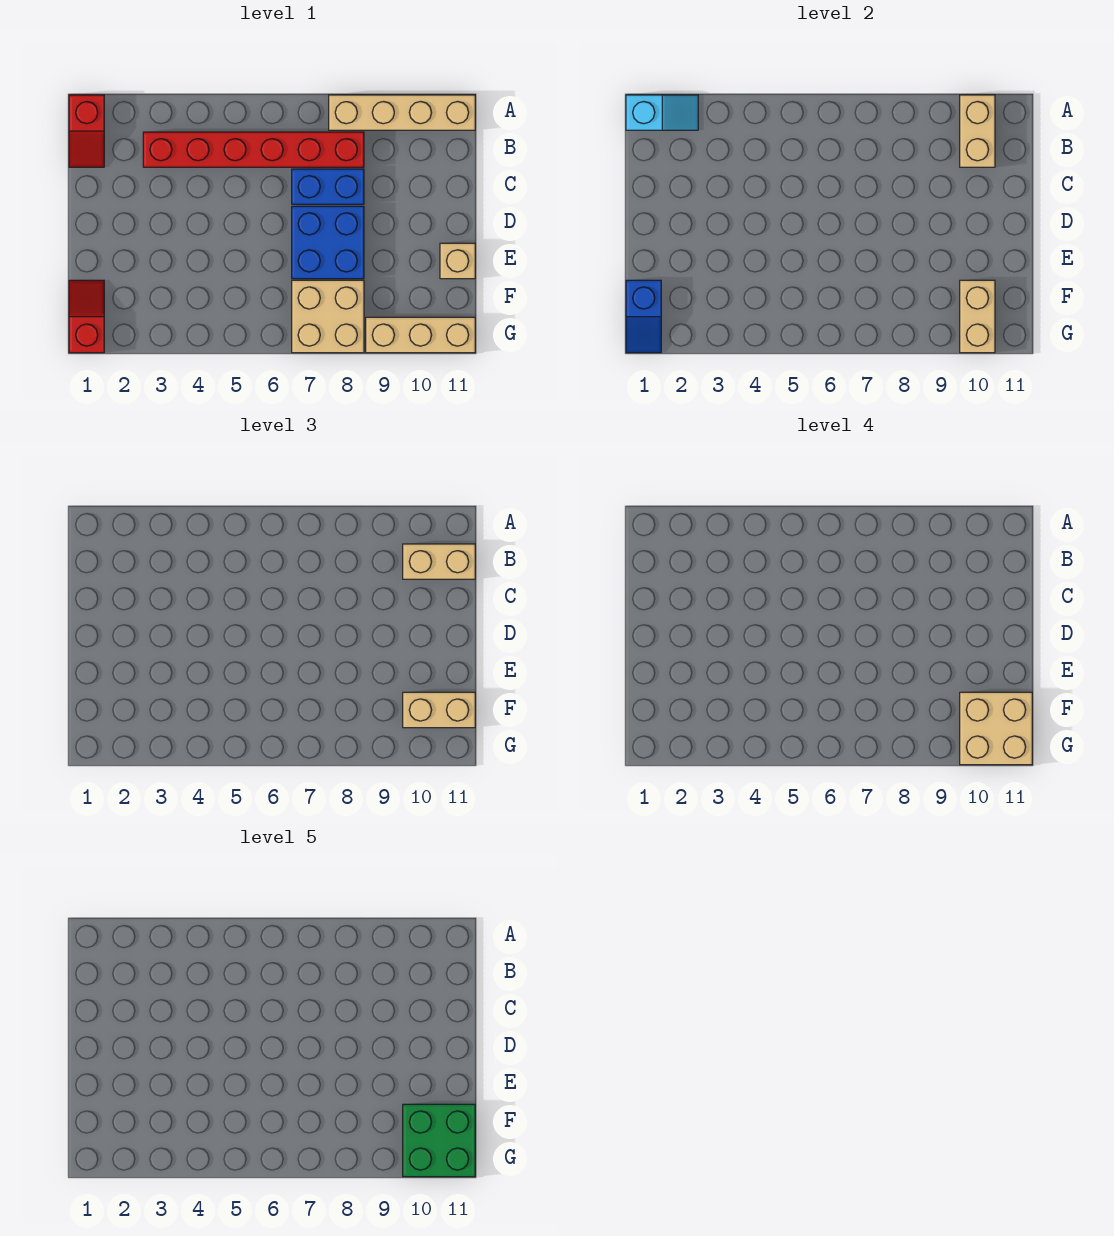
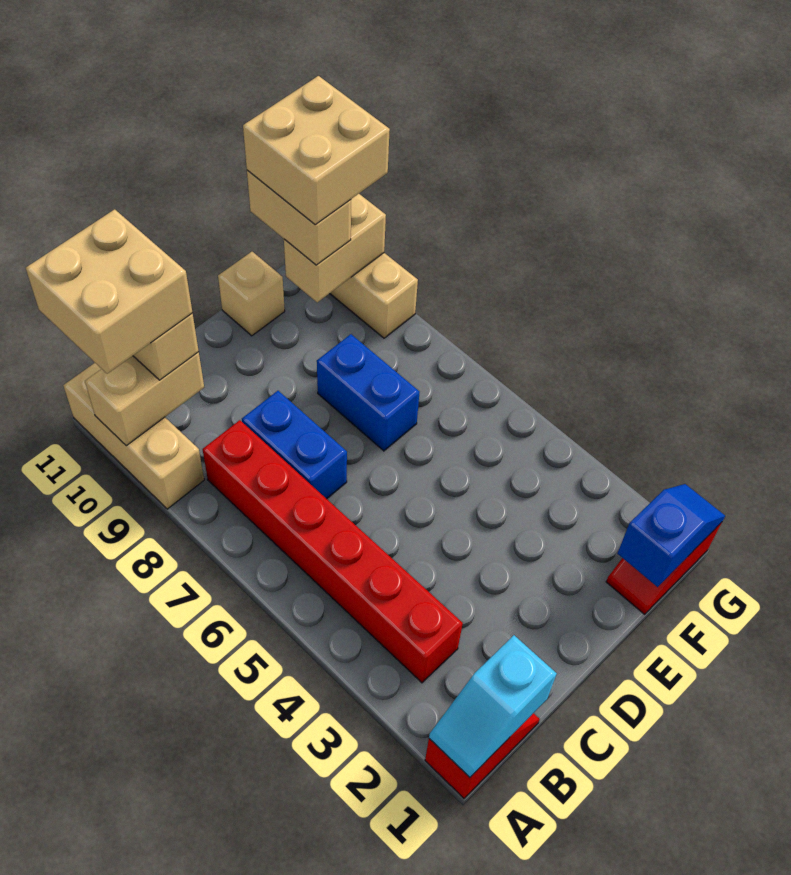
cyan 1x2 slope [626,95,698,130] -> cyan 1x2 slope turned to [429,635,557,777]
tan 1x4 brick [329,95,475,130] -> tan 1x3 brick [63,363,204,509]
blue 2x2 brick [292,206,364,279] -> blue 1x2 brick [317,334,420,451]
tan 2x2 brick [292,280,364,353] -> tan 2x2 brick moved to [26,209,192,374]
green 2x2 brick [403,1104,475,1177] -> none

